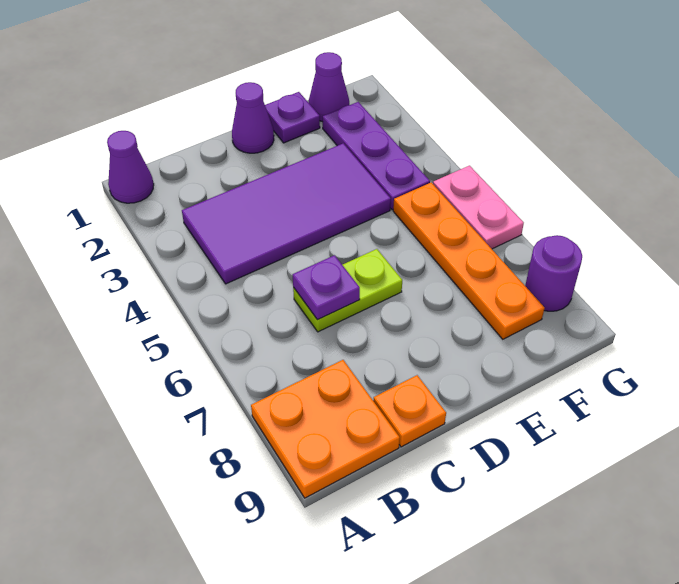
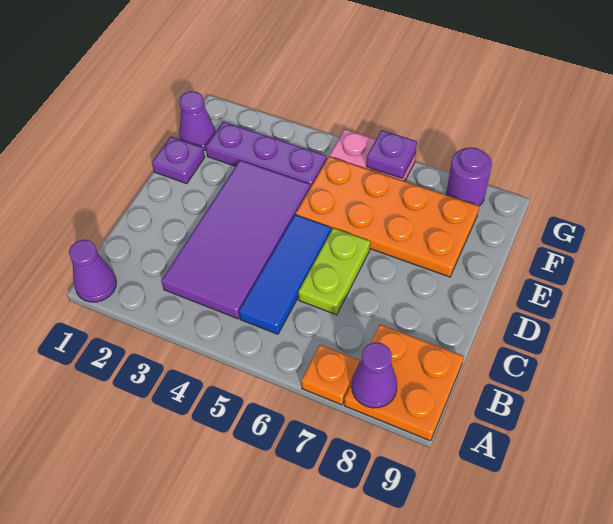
none -> blue 1x3 tile [239,215,331,334]
purple 1x1 plate [293,255,360,320] -> purple 1x1 plate moved to [366,130,417,178]
orange 1x1 plate [373,375,446,447] -> orange 1x1 plate moved to [301,345,360,405]
purple 1x1 cone [232,82,274,153] -> purple 1x1 cone moved to [352,342,397,408]
orange 1x4 plate [393,183,545,339] -> orange 2x4 plate [296,156,479,277]

